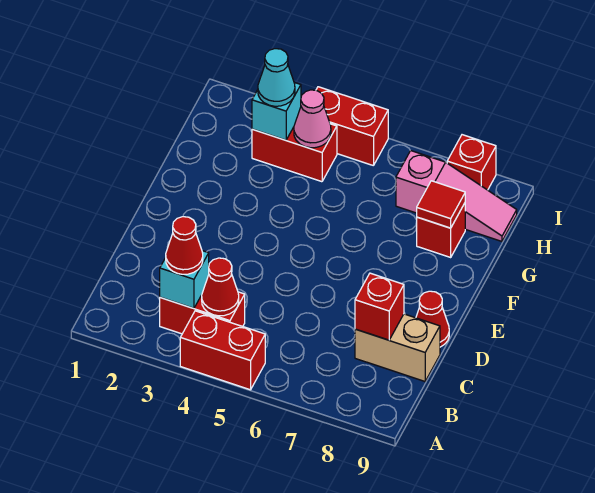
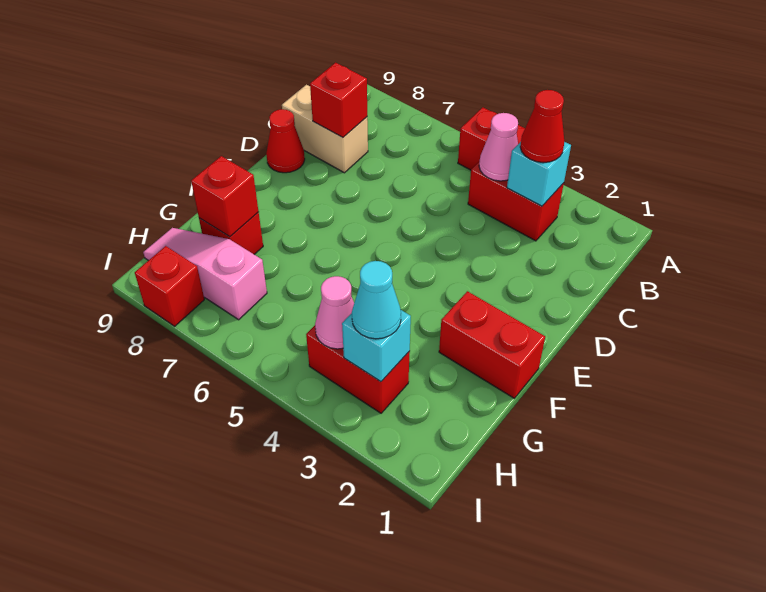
red 1x1 cone [202,258,239,316] -> pink 1x1 cone [479,113,518,181]
red 1x1 tile [417,181,465,228] -> red 1x1 brick [191,156,259,237]
red 1x2 brick [316,87,388,166] -> red 1x2 brick moved to [439,291,545,398]

